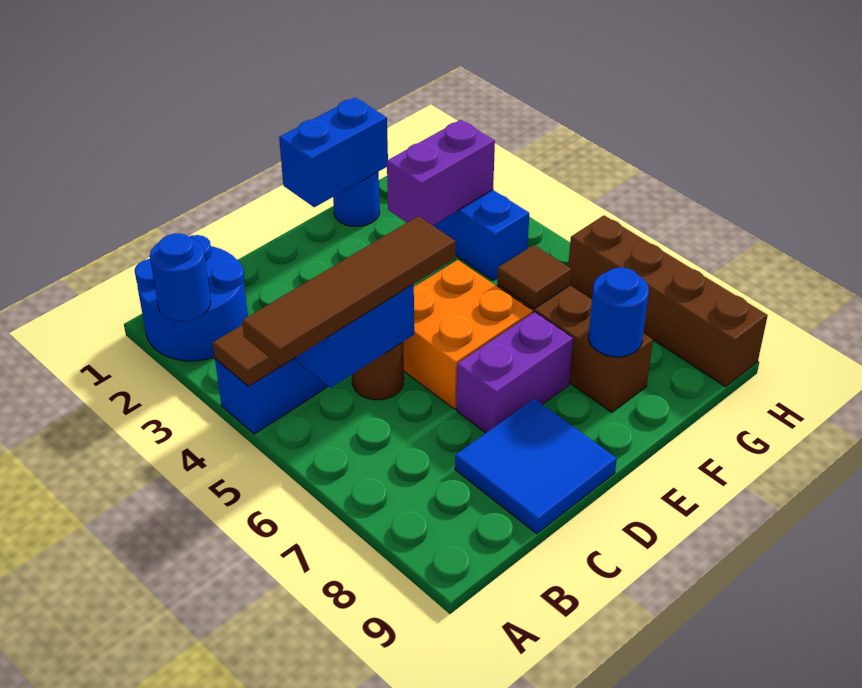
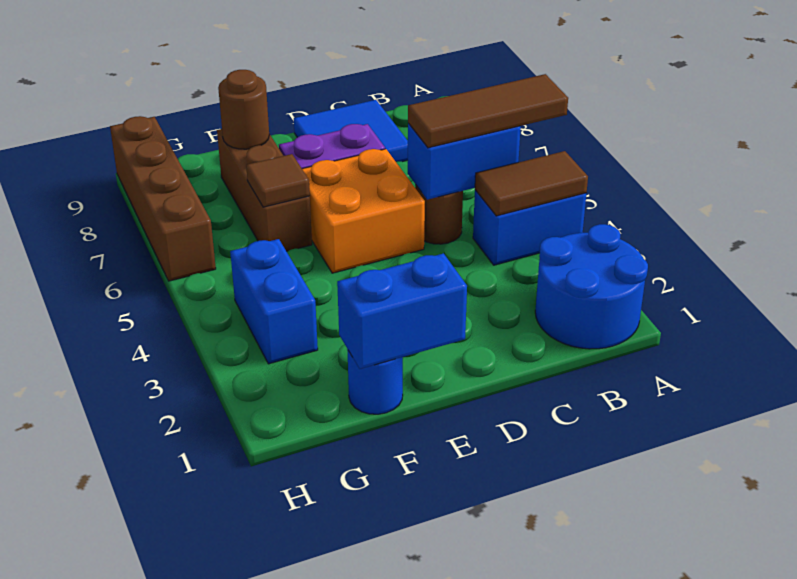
blue 1x1 round brick [150,233,211,321] -> none
brown 1x4 tile [242,216,456,366] -> brown 1x3 tile [408,74,568,148]
purple 1x2 brick [387,120,495,226] -> none
blue 1x1 round brick [589,268,649,357] -> brown 1x1 round brick [218,70,269,149]

